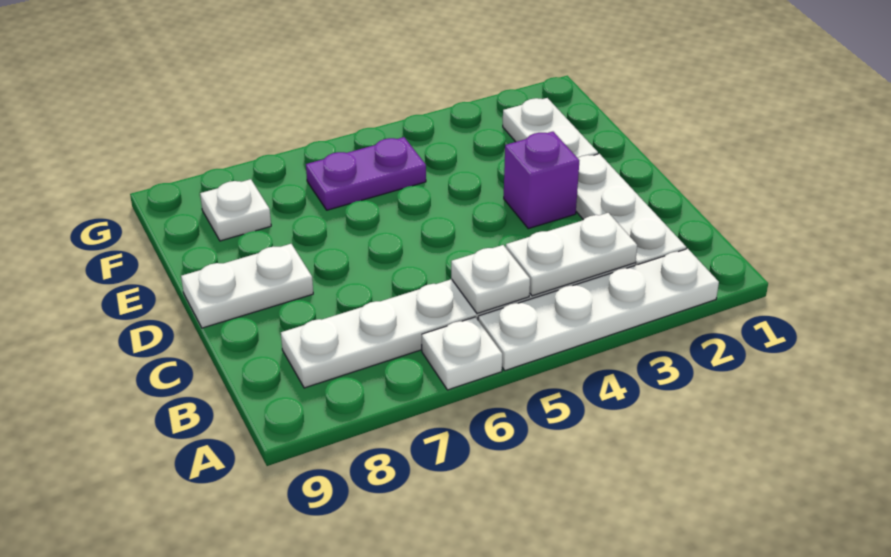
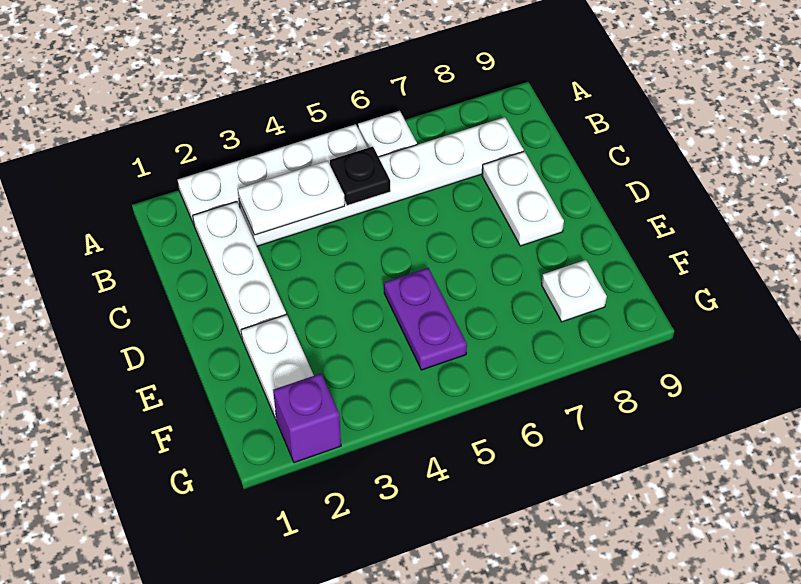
white 1x1 plate [451,245,530,313] -> black 1x1 plate [330,147,390,206]
purple 1x1 brick [504,132,579,229] -> purple 1x1 brick moved to [273,374,341,463]
white 1x2 plate [181,244,313,328] -> white 1x2 plate turned to [482,151,564,246]
purple 1x2 plate [306,137,426,210] -> purple 1x2 plate turned to [384,268,467,370]

